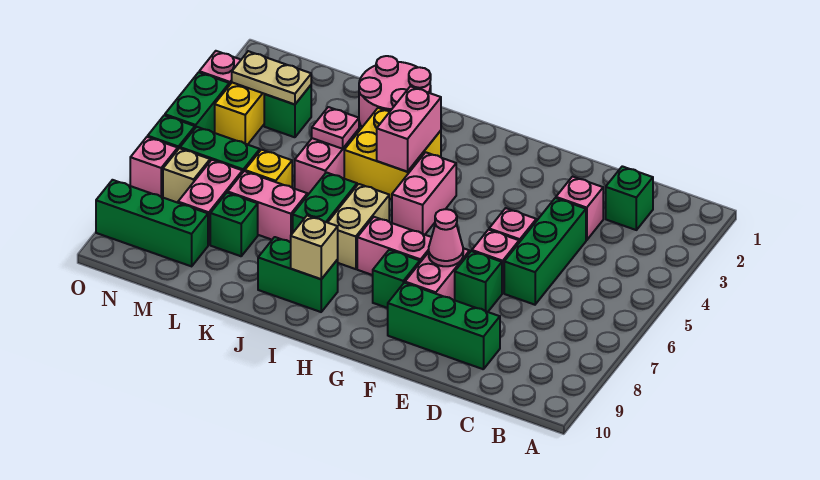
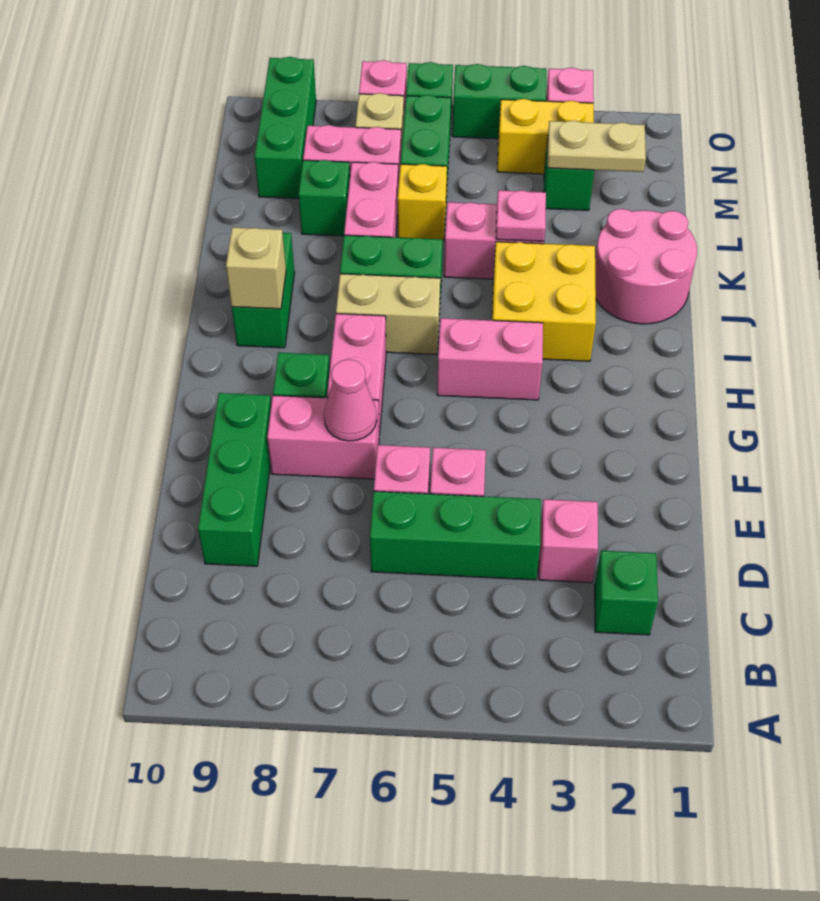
green 1x1 brick [455,251,502,312] -> none
pink 1x2 brick [377,86,441,172] -> none
tan 1x2 plate [232,51,311,104] -> tan 1x2 plate turned to [548,120,646,172]

